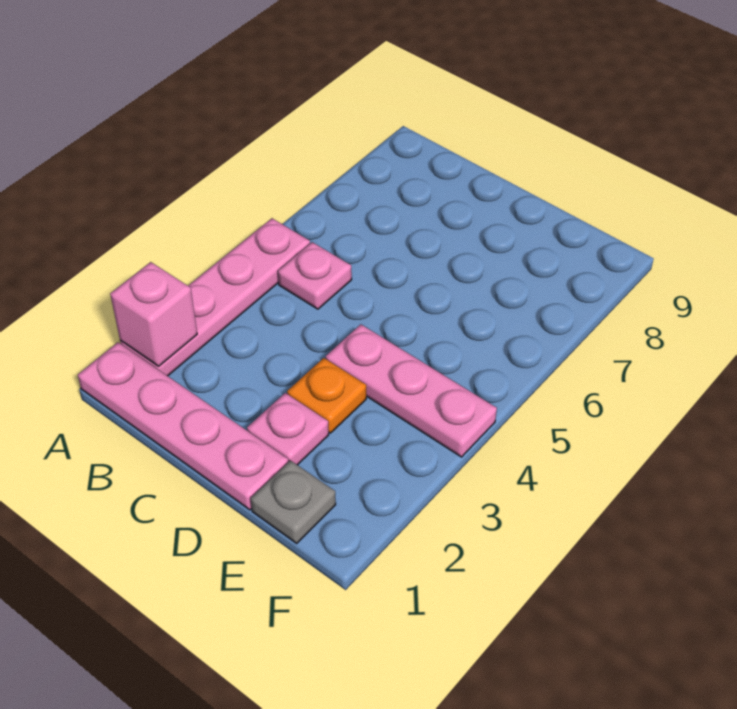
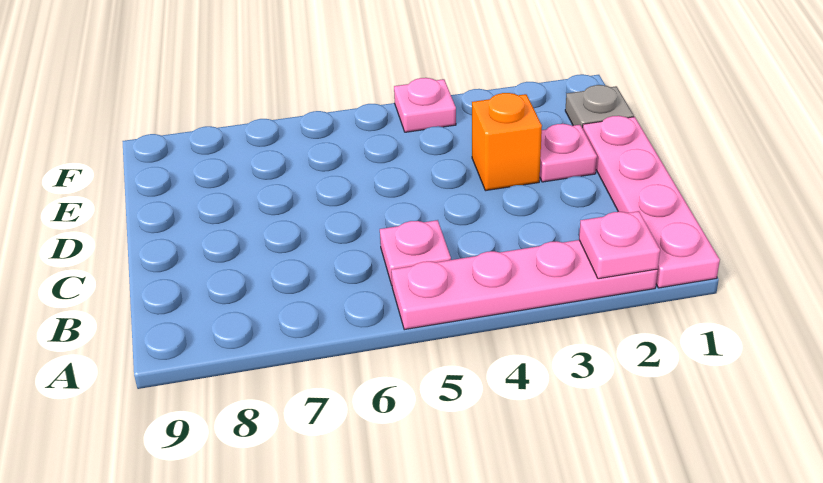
pink 1x1 brick [110,262,197,366] -> pink 1x1 plate [579,211,660,279]
orange 1x1 plate [287,358,366,433] -> orange 1x1 brick [472,93,542,191]
pink 1x3 plate [326,324,497,457] -> pink 1x1 plate [394,78,456,132]

